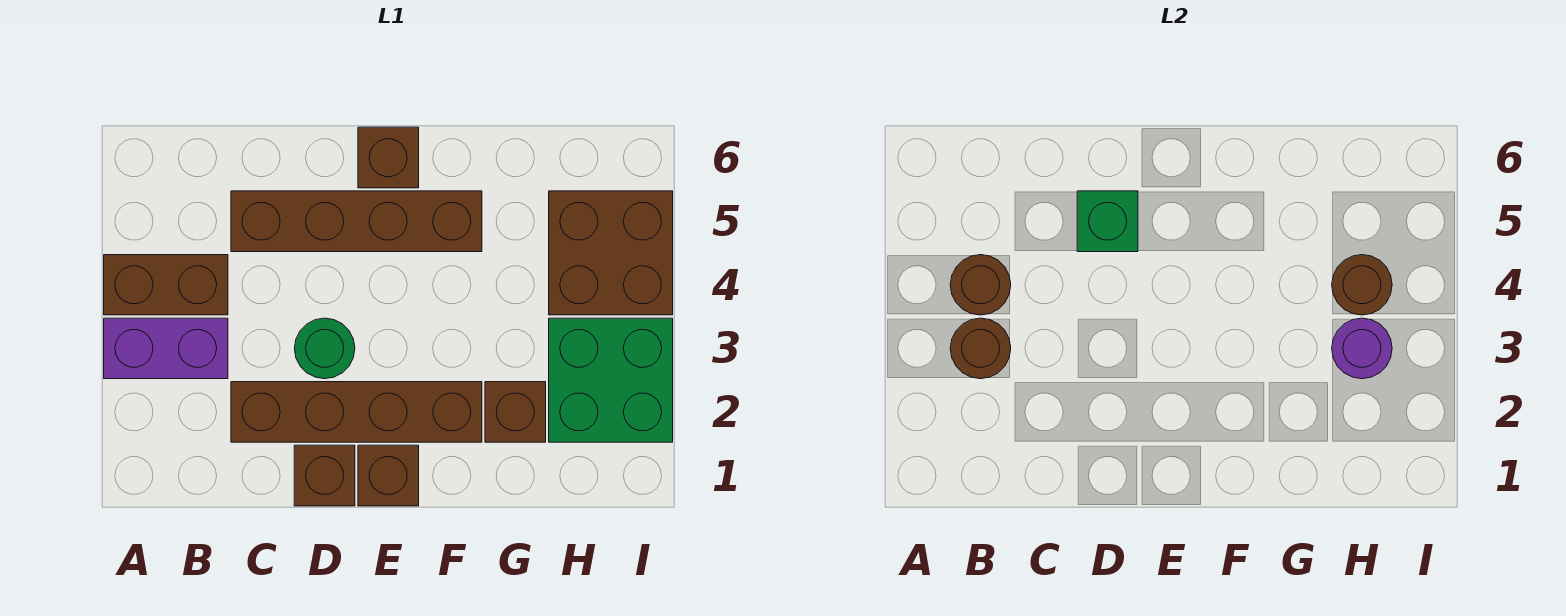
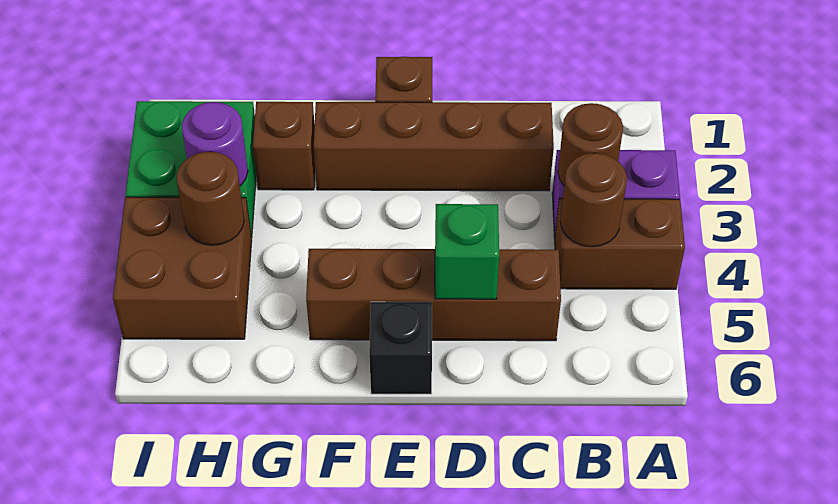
brown 1x1 brick [294,445,355,506] -> none
green 1x1 round brick [294,318,355,379] -> none
brown 1x1 brick [358,127,419,188] -> black 1x1 brick [369,302,432,394]

